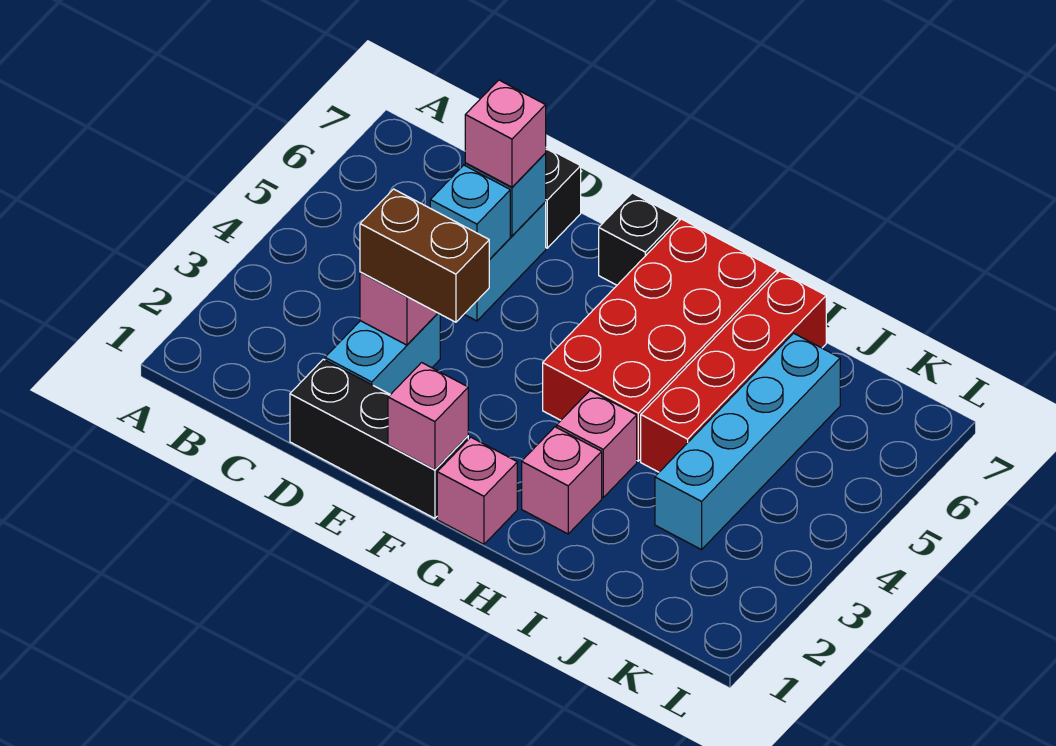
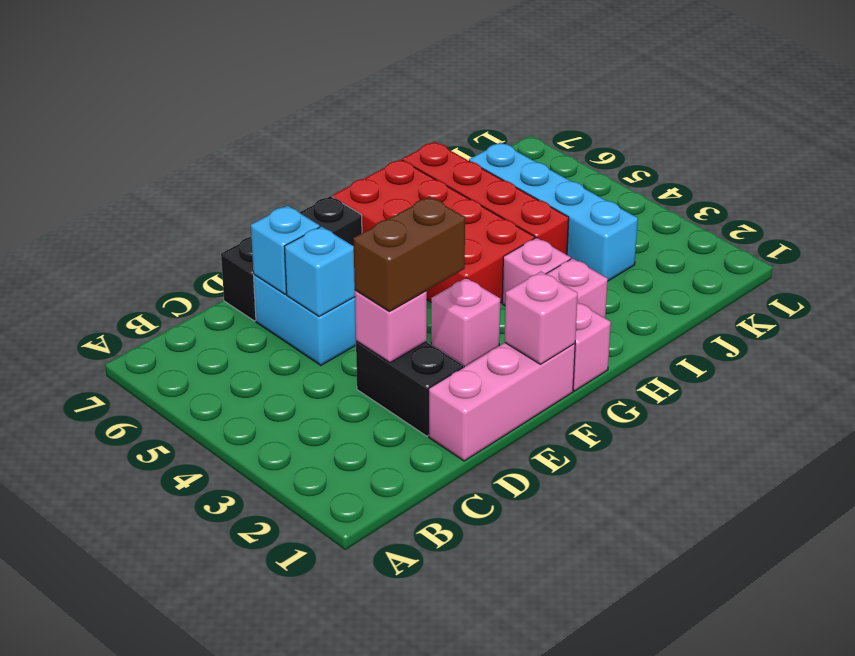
black 1x3 brick [290,359,468,518] -> pink 1x3 brick [429,343,575,461]
cyan 1x2 brick [325,313,440,395] -> black 1x2 brick [356,341,463,436]
pink 1x1 brick [465,80,546,187] -> pink 1x1 brick moved to [431,278,500,367]

